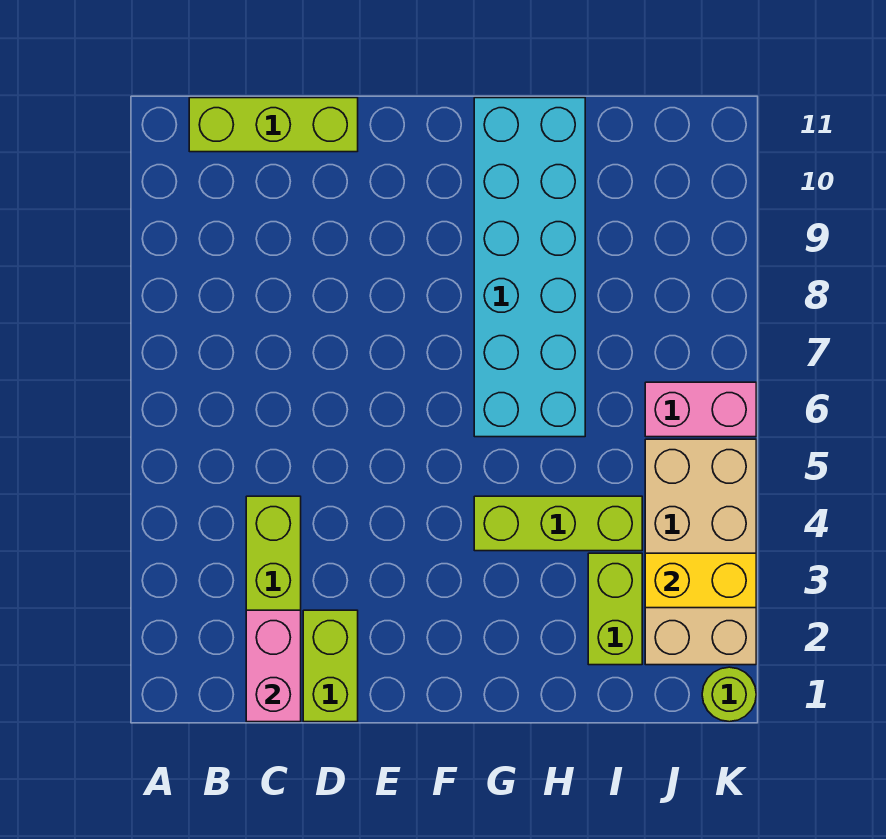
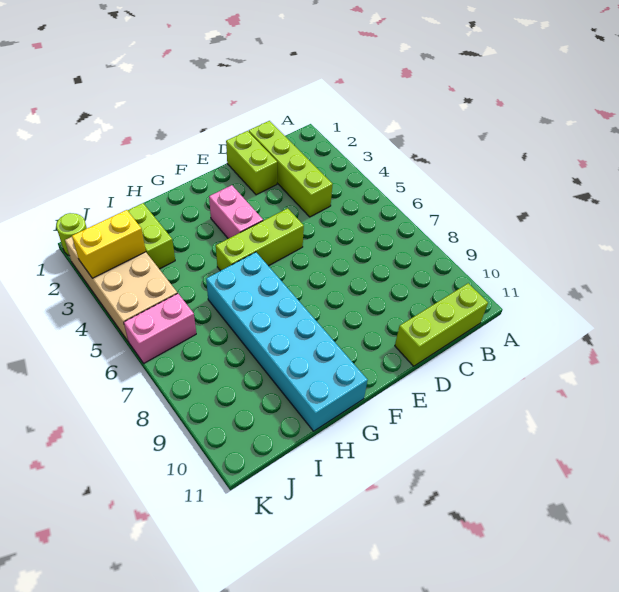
pink 1x2 brick [246,610,301,722] -> pink 1x2 brick moved to [209,185,263,239]
lime 1x3 brick [474,496,642,551] -> lime 1x3 brick moved to [216,208,304,271]

